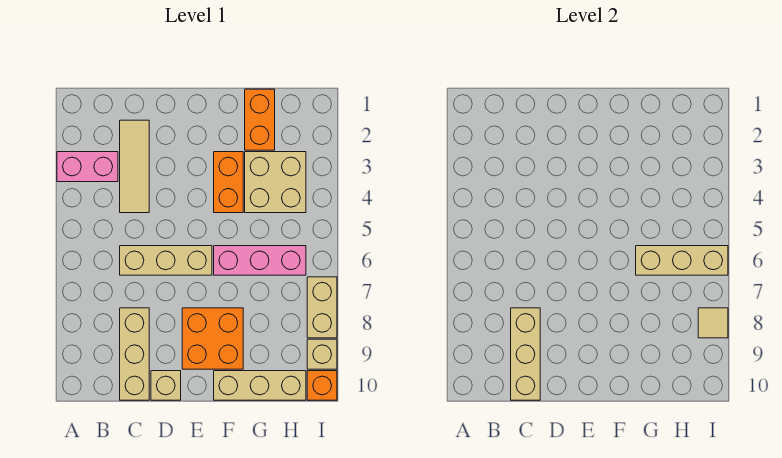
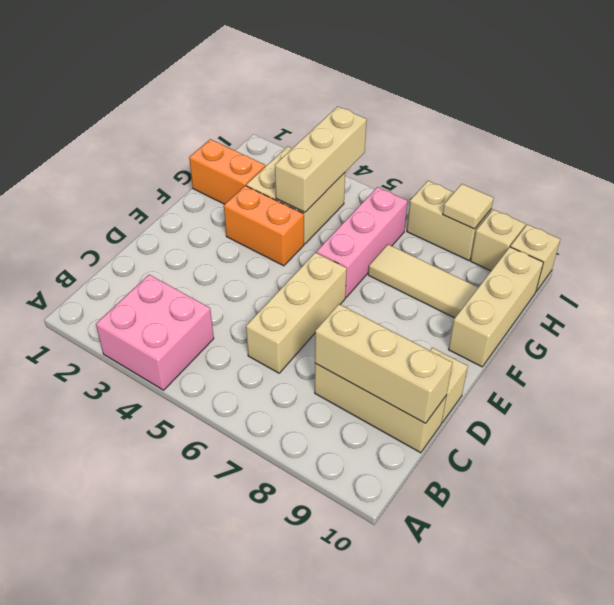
pink 1x2 brick [57,152,118,182] -> pink 2x2 brick [96,275,214,390]
tan 1x3 tile [120,120,149,213] -> tan 1x3 tile moved to [368,244,478,318]
orange 2x2 brick [182,308,243,369] -> none
tan 1x3 brick [636,246,728,275] -> tan 1x3 brick moved to [275,107,367,212]
orange 1x1 brick [307,371,337,400] -> tan 1x1 brick [510,224,560,291]

